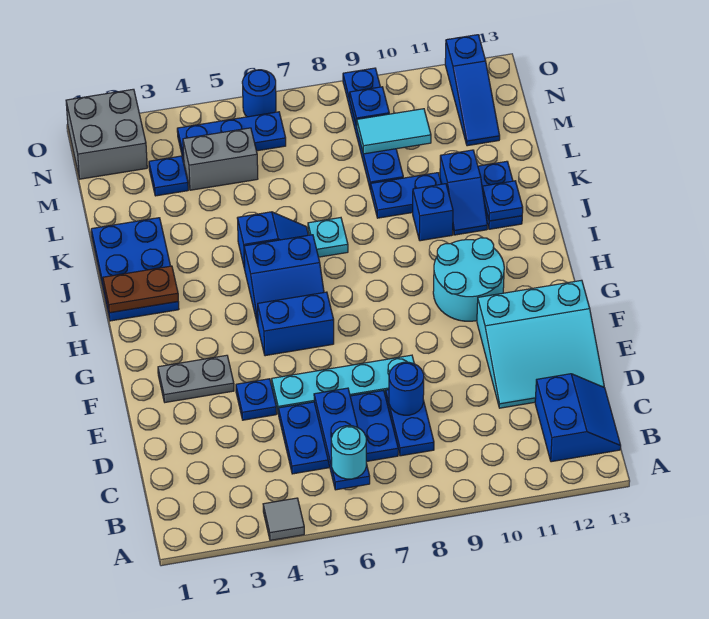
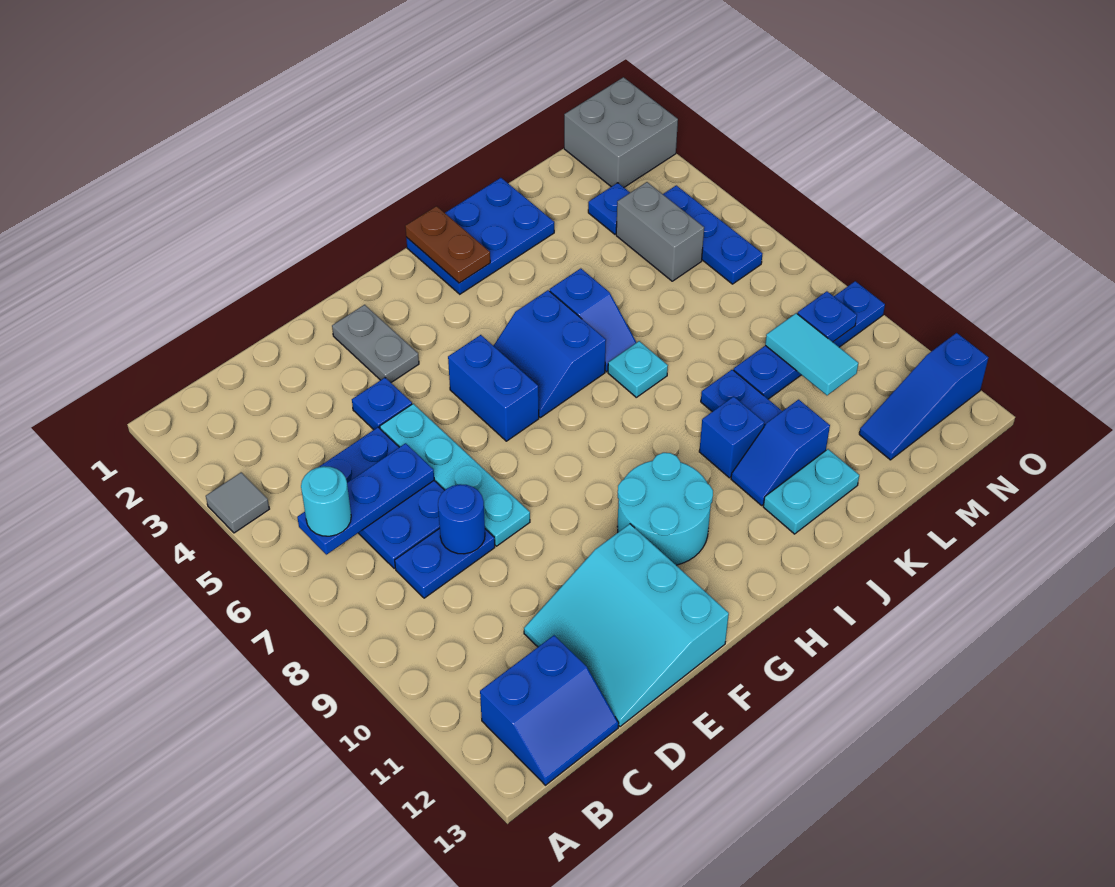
blue 1x2 plate [478,161,522,229] -> cyan 1x2 plate [763,449,859,534]
blue 1x1 plate [482,181,523,221] -> none
blue 1x1 round brick [242,70,276,117] -> none

